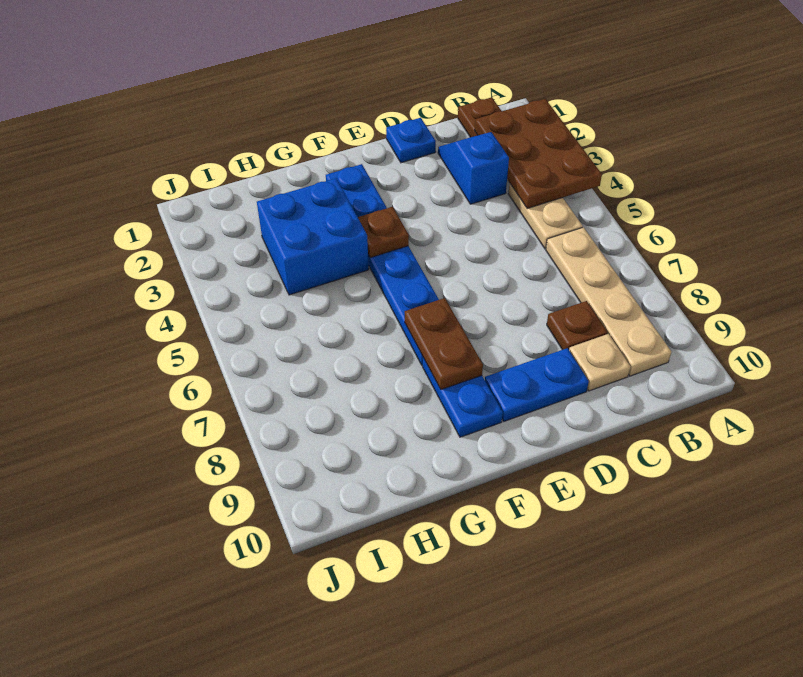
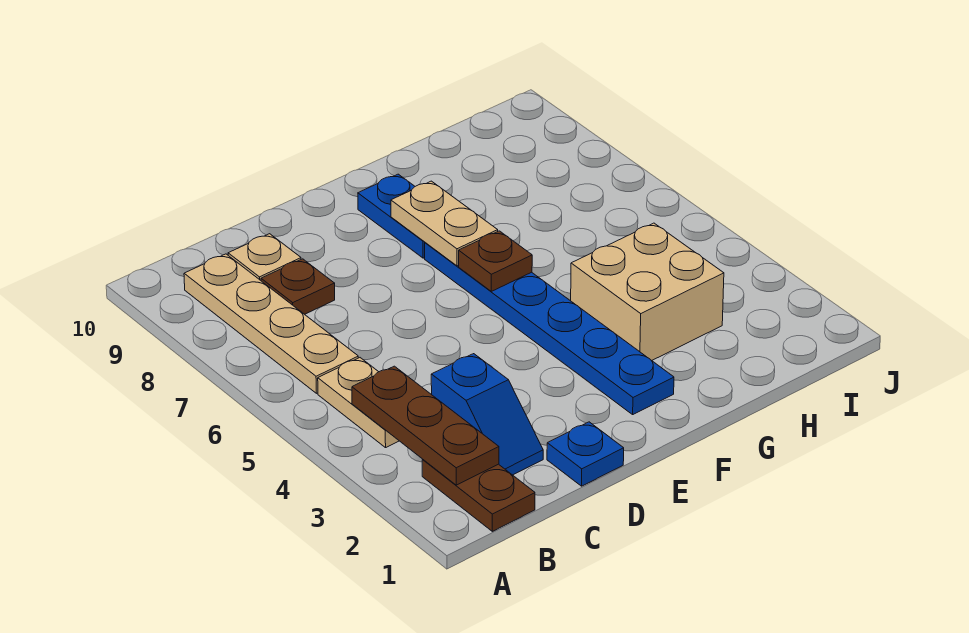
brown 2x3 plate [475,99,602,208] -> brown 1x3 plate [352,366,499,485]
blue 1x2 plate [485,348,589,421] -> none
brown 1x1 plate [358,207,409,258] -> brown 1x1 plate moved to [459,231,532,291]
brown 1x2 plate [405,298,483,390] -> tan 1x2 plate [391,181,498,266]
blue 2x2 brick [257,178,369,295] -> tan 2x2 brick [571,223,724,361]

